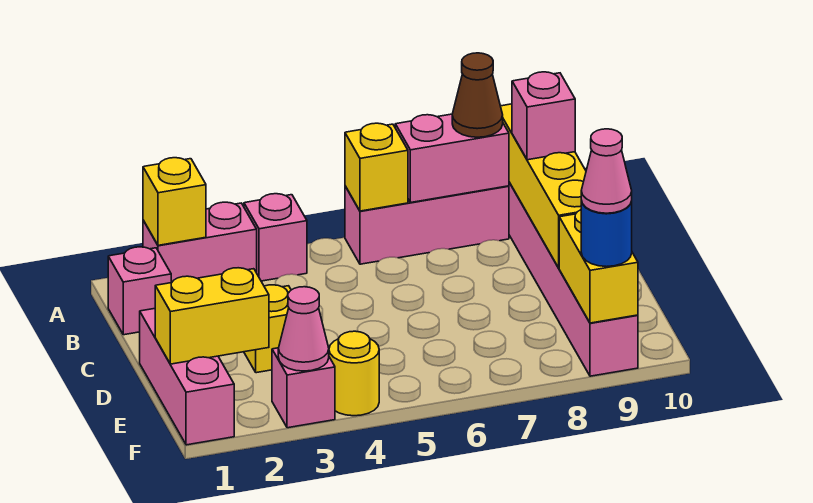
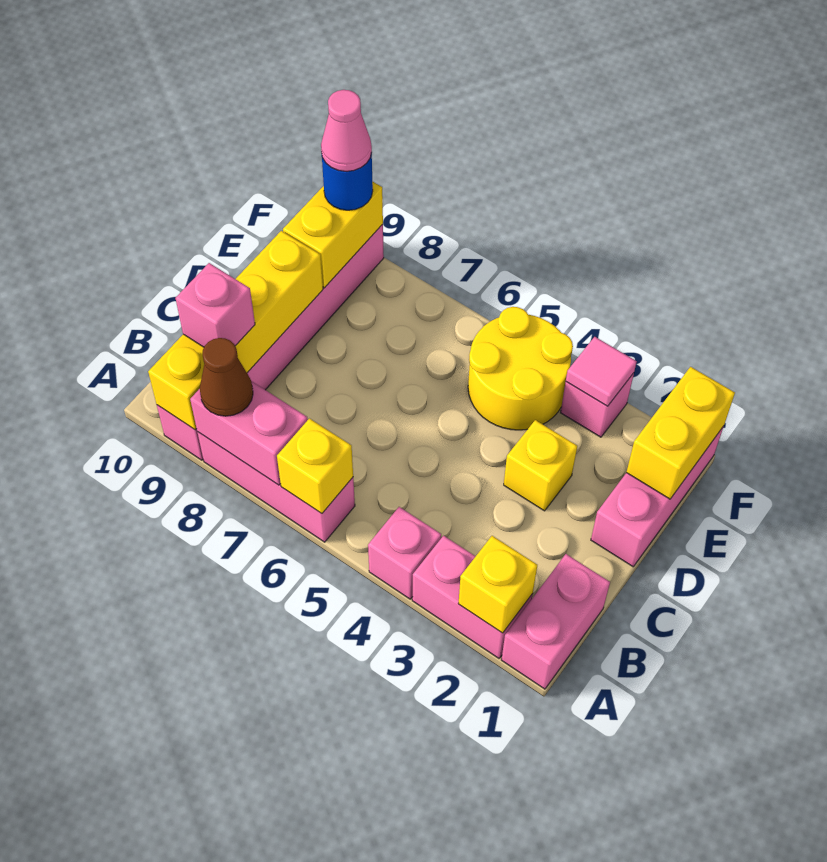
pink 1x1 brick [108,247,171,335] -> pink 1x2 brick [502,554,610,689]
yellow 1x2 brick [155,268,269,364] -> yellow 1x2 brick turned to [626,367,735,499]
pink 1x1 cone [278,287,329,371] -> pink 1x1 tile [566,337,637,406]
yellow 1x1 round brick [329,331,379,416] -> yellow 2x2 round brick [468,307,573,430]

